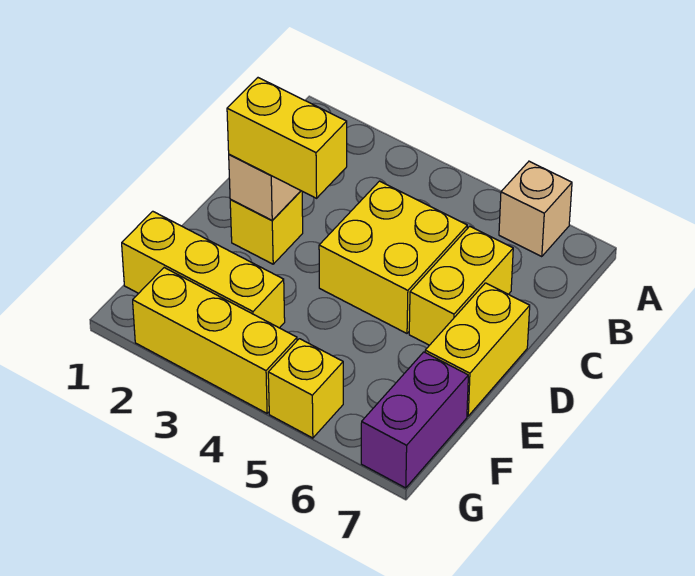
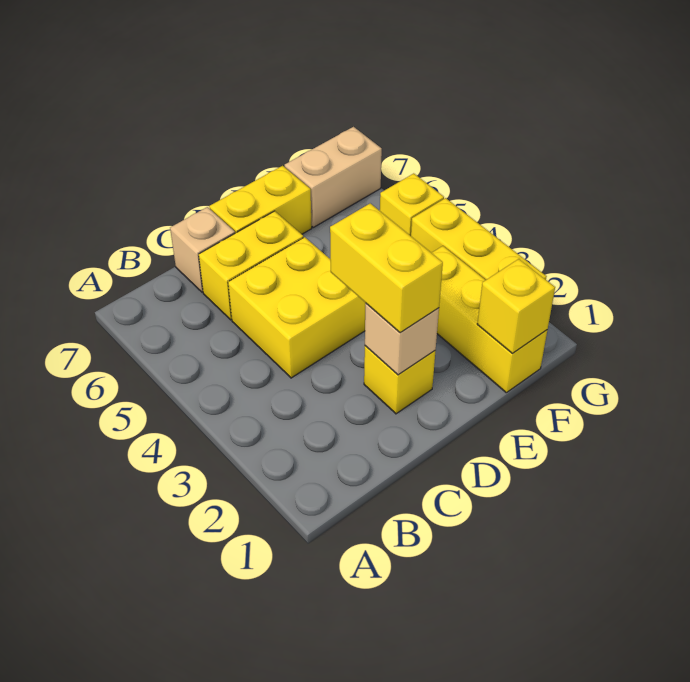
tan 1x1 brick [499,161,572,257] -> tan 1x1 brick moved to [170,207,235,292]
none -> yellow 1x1 brick [477,259,555,353]
purple 1x2 brick [361,352,468,488] -> tan 1x2 brick [284,127,382,227]

